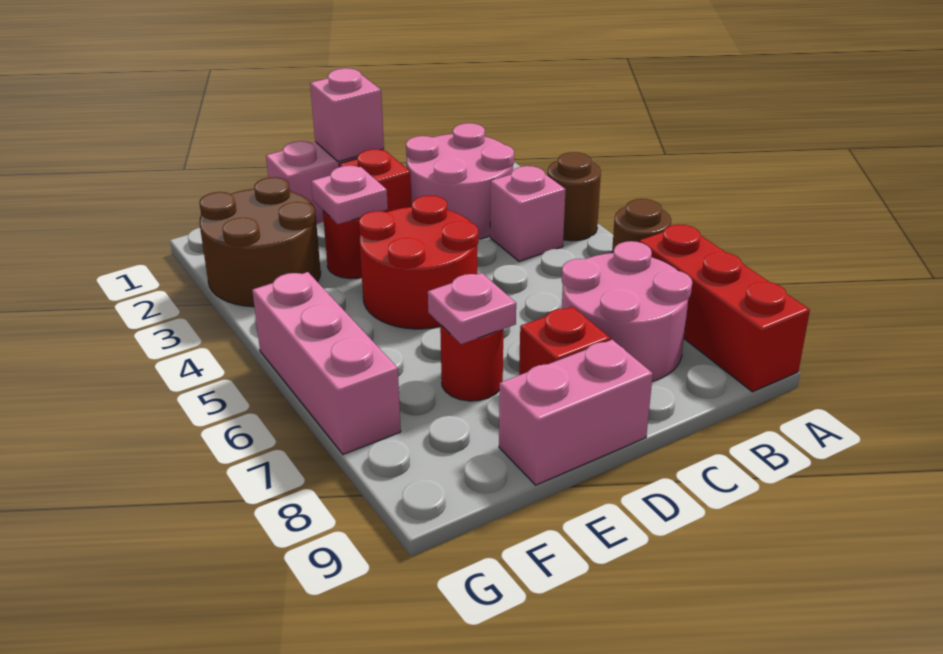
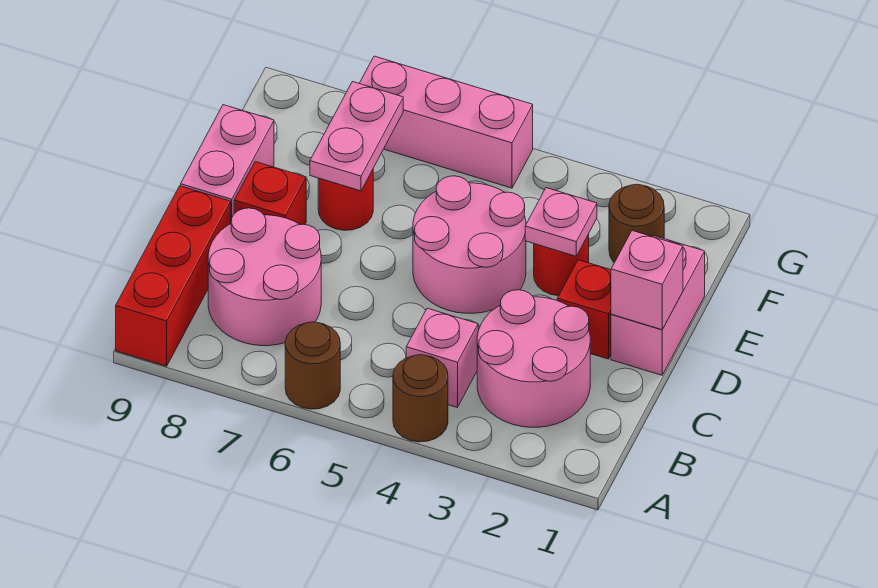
red 1x3 brick [639,224,810,392] -> red 1x3 brick turned to [116,186,231,366]
red 2x2 round brick [359,195,478,329] -> pink 2x2 round brick [413,176,526,313]
pink 1x1 plate [428,273,516,344] -> pink 1x2 plate [310,82,403,191]
brown 2x2 round brick [199,177,321,307] -> brown 1x1 round brick [609,184,664,263]

